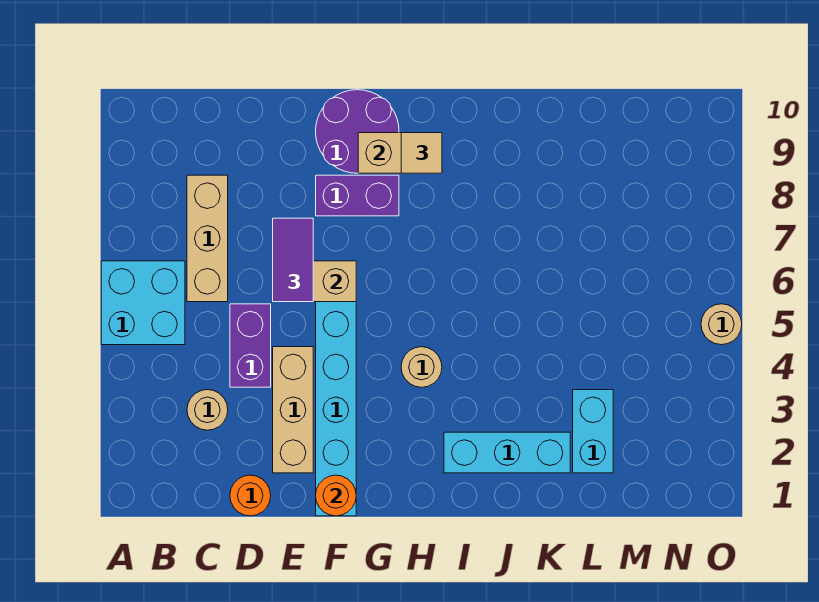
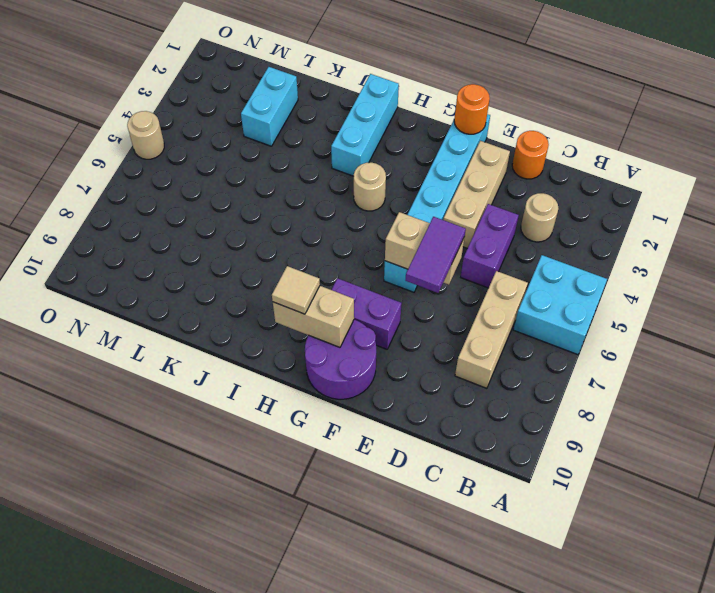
cyan 1x3 brick [444,432,570,473] -> cyan 1x3 brick turned to [331,74,399,176]

